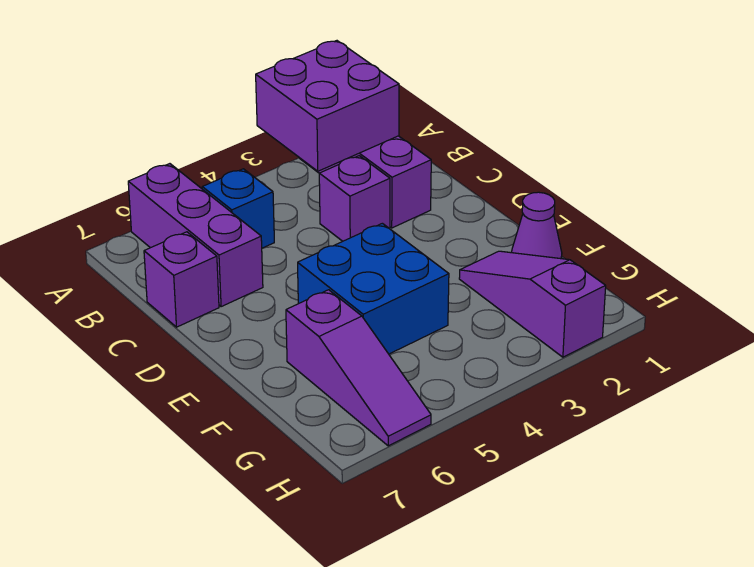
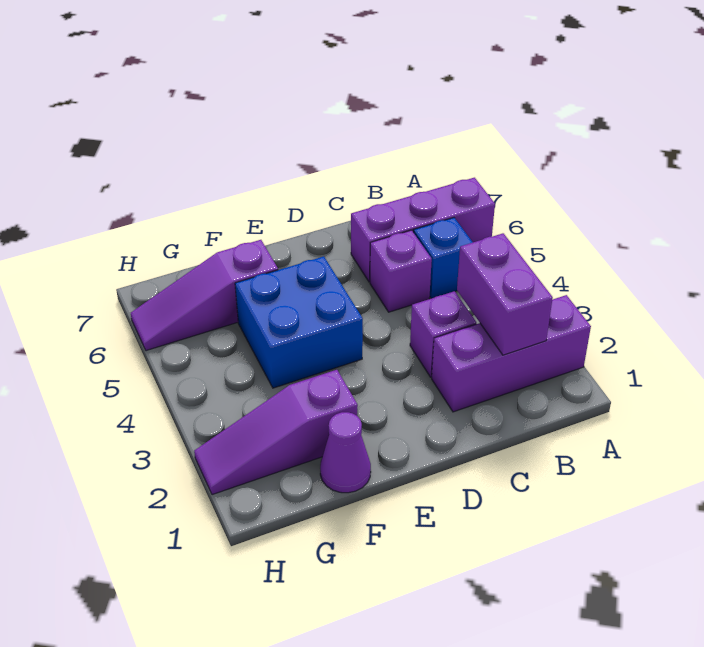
purple 2x2 brick [256,41,399,171] -> purple 1x2 brick [457,233,553,355]
purple 1x1 brick [144,232,219,327] -> purple 1x1 brick moved to [370,230,432,312]
purple 1x3 slope [459,251,606,357] -> purple 1x3 slope turned to [194,370,358,495]

